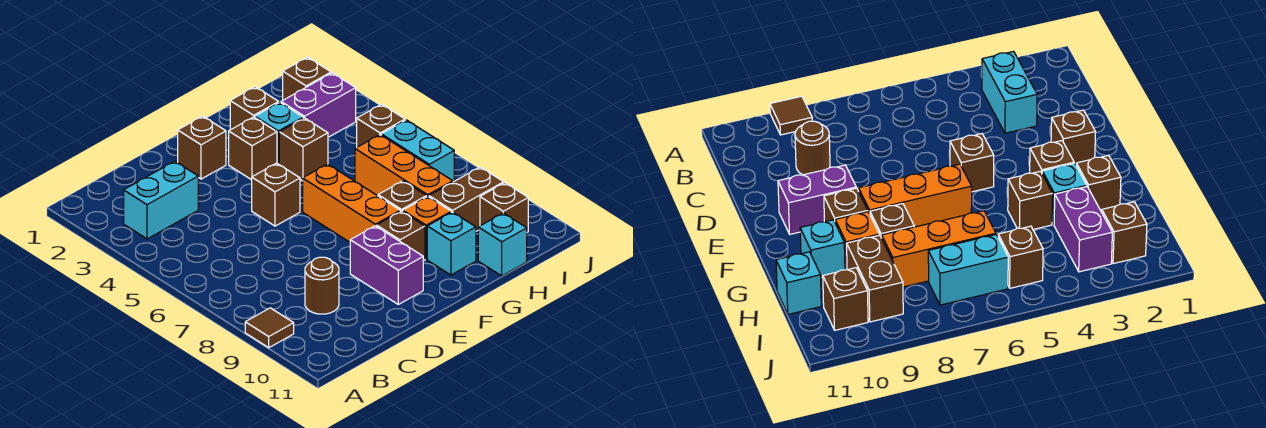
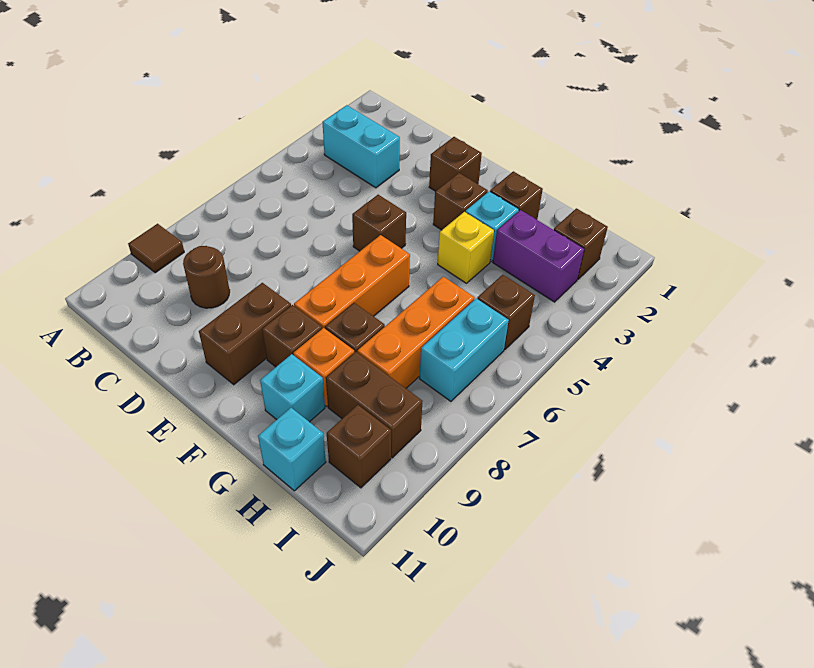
purple 1x2 brick [350,226,423,304] -> brown 1x2 brick [199,283,291,385]
brown 1x1 brick [279,118,328,181] -> yellow 1x1 brick [438,212,494,283]

